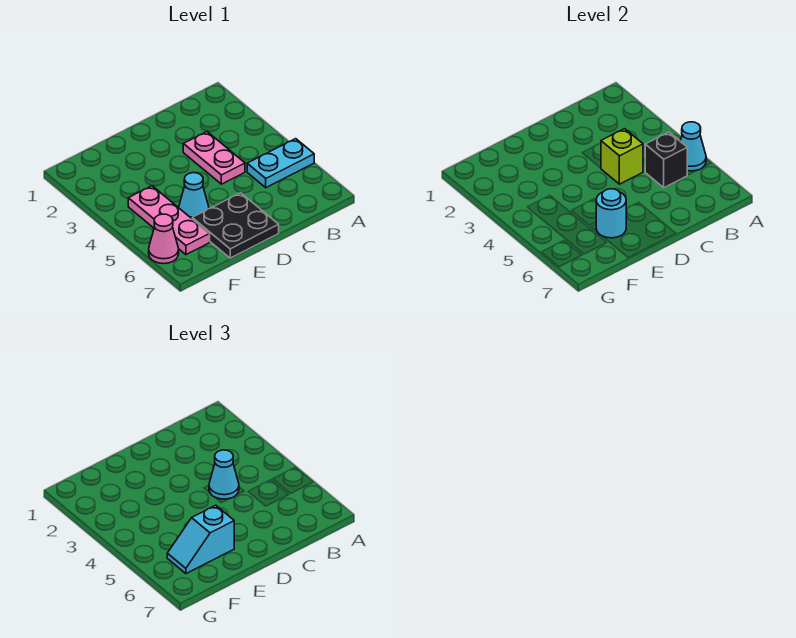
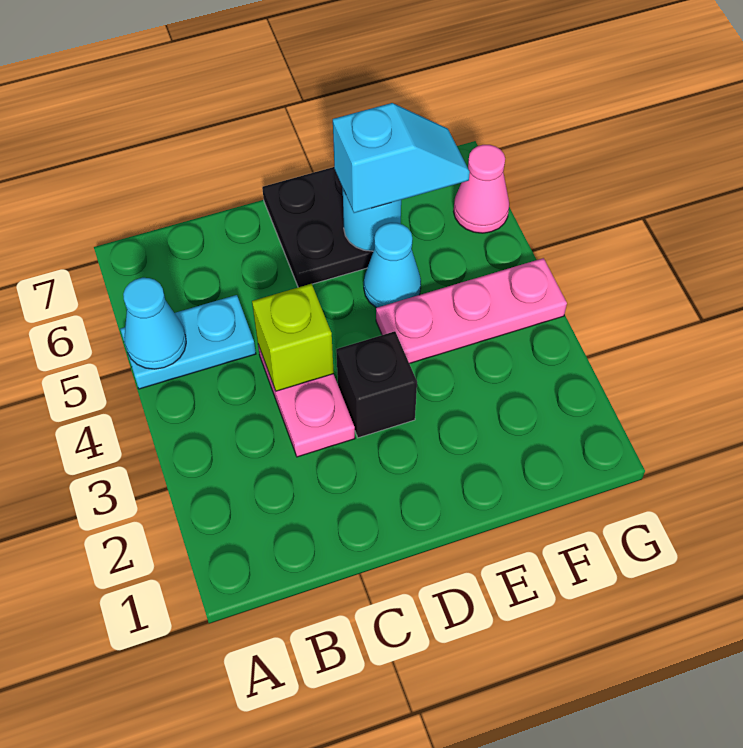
black 1x1 brick [645,132,687,188] -> black 1x1 brick moved to [336,331,417,438]
cyan 1x1 cone [209,450,239,499] -> none
pink 1x3 plate [128,186,210,255] -> pink 1x3 plate turned to [376,258,567,364]

